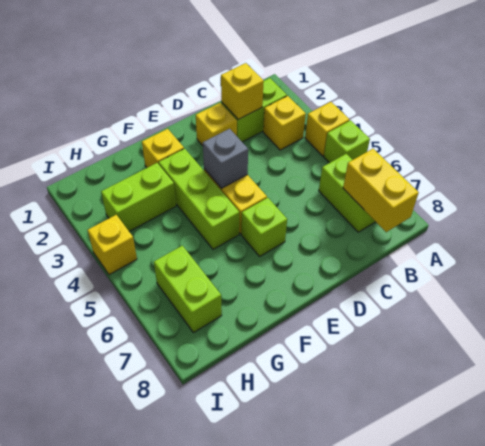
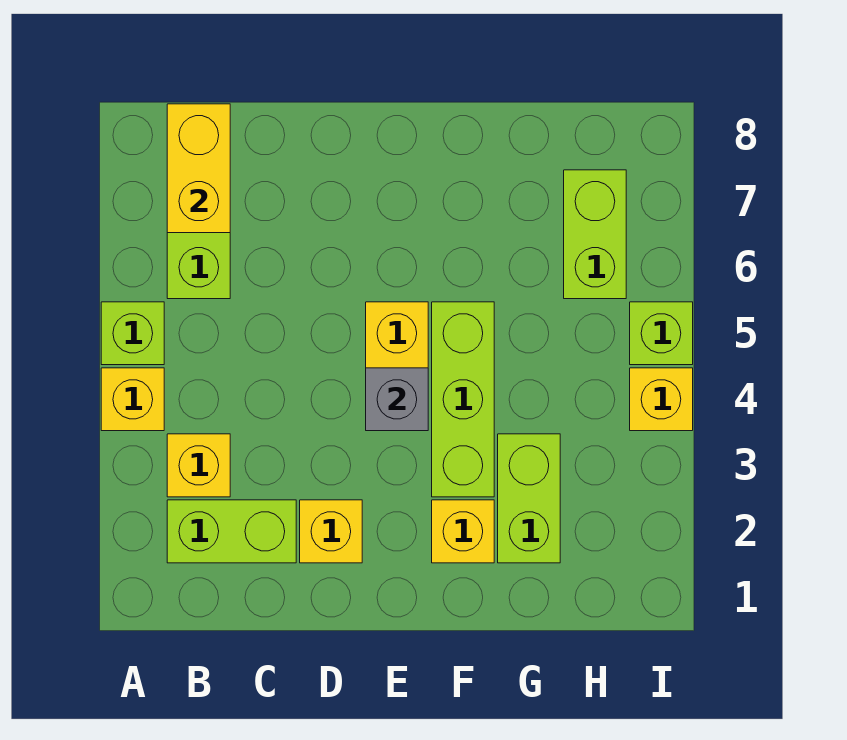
yellow 1x1 brick [221,63,264,119] -> none
lime 1x1 brick [241,198,287,256] -> lime 1x1 brick moved to [630,302,693,365]
lime 1x2 brick [101,163,176,231] -> lime 1x2 brick turned to [498,434,560,563]

